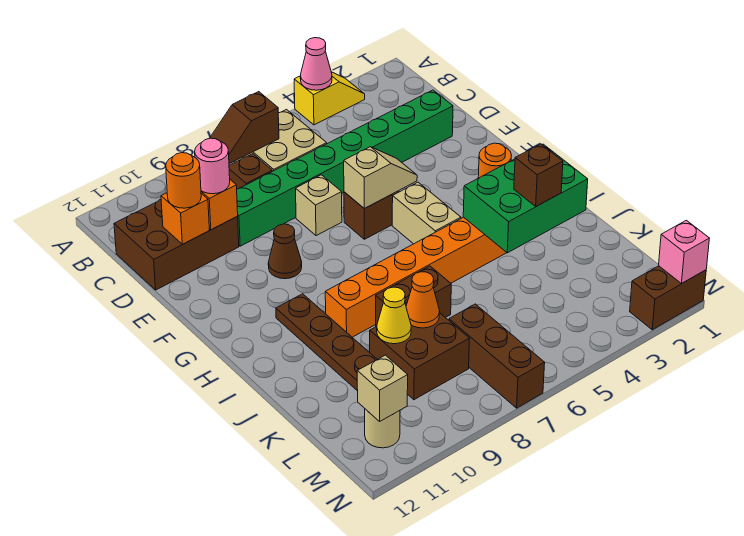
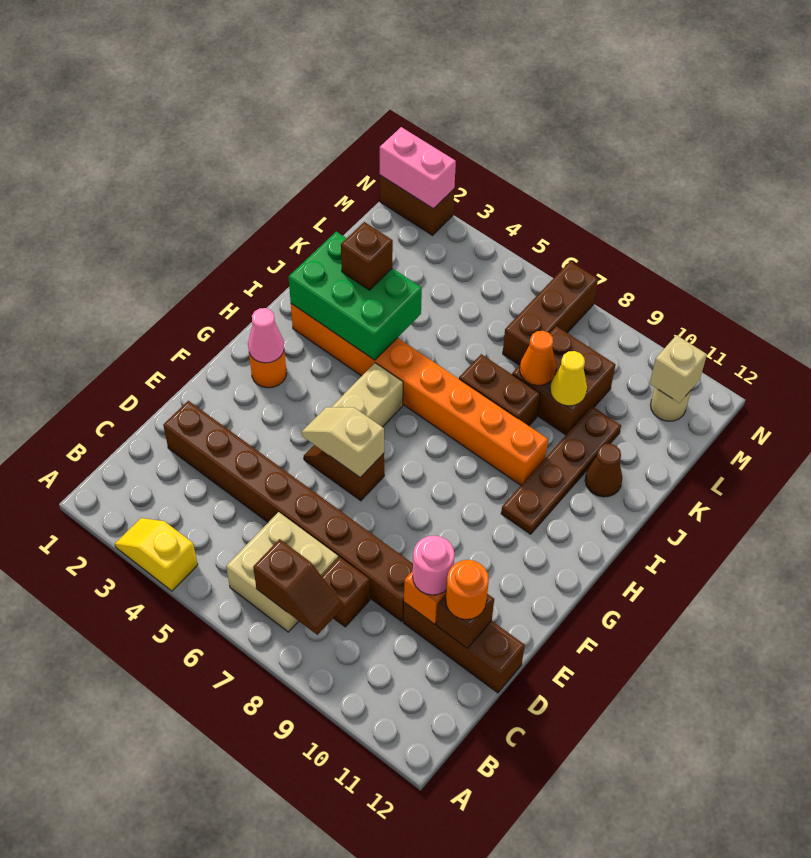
pink 1x1 cone [300,38,332,90] -> pink 1x1 cone moved to [248,308,284,363]
brown 2x3 brick [114,200,239,290] -> brown 1x3 brick [404,602,525,693]
green 1x8 brick [237,90,453,246] -> brown 1x8 brick [163,401,413,622]
orange 1x1 brick [161,193,209,244] -> brown 1x1 brick [436,594,494,648]
tan 1x1 brick [296,175,342,236] -> none
brown 1x1 cone [268,224,302,279] -> brown 1x1 cone moved to [585,444,622,497]
pink 1x1 brick [659,220,709,283] -> pink 1x2 brick [380,127,456,209]

